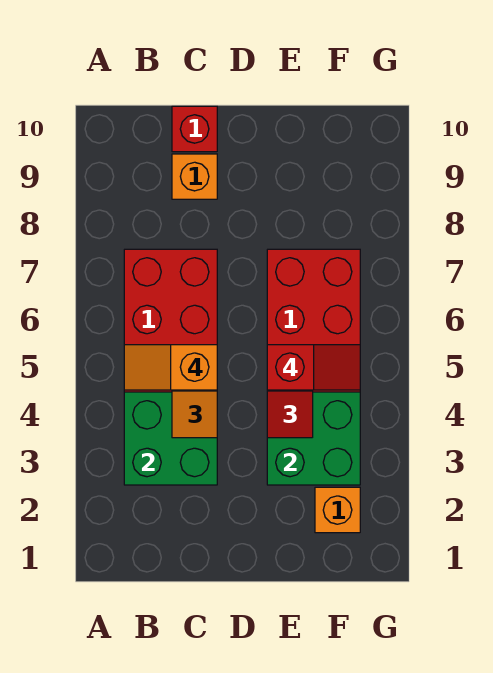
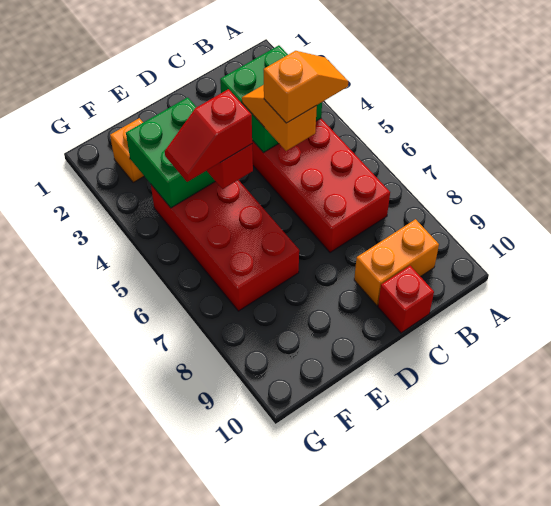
orange 1x1 brick [172,154,217,199] -> orange 1x2 brick [354,219,439,305]

